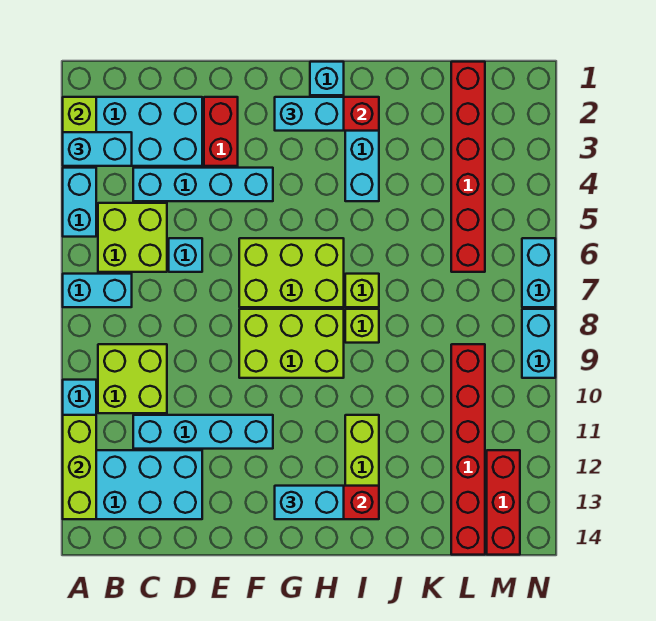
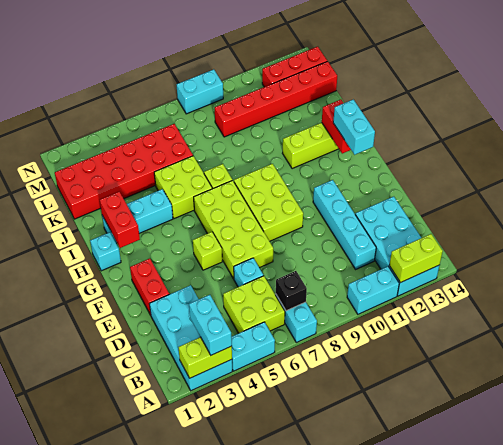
lime 1x3 brick [63,415,96,519] -> lime 1x2 brick [389,234,443,283]
none -> black 1x1 brick [276,271,307,311]
lime 2x2 brick [98,344,167,413] -> lime 2x2 brick moved to [154,156,212,219]
cyan 1x4 brick [133,168,273,201] -> none
red 1x2 brick [204,97,238,166] -> red 1x2 brick turned to [130,259,169,315]
lime 2x3 brick [239,238,344,307] -> lime 2x4 brick [194,180,273,279]
cyan 1x2 brick [275,97,344,131] -> none
lime 1x1 brick [345,309,379,343] -> lime 1x1 brick moved to [193,232,222,270]
red 1x6 brick [451,62,485,272] -> red 2x6 brick [55,124,193,219]
cyan 1x2 brick [522,238,555,307] -> none

